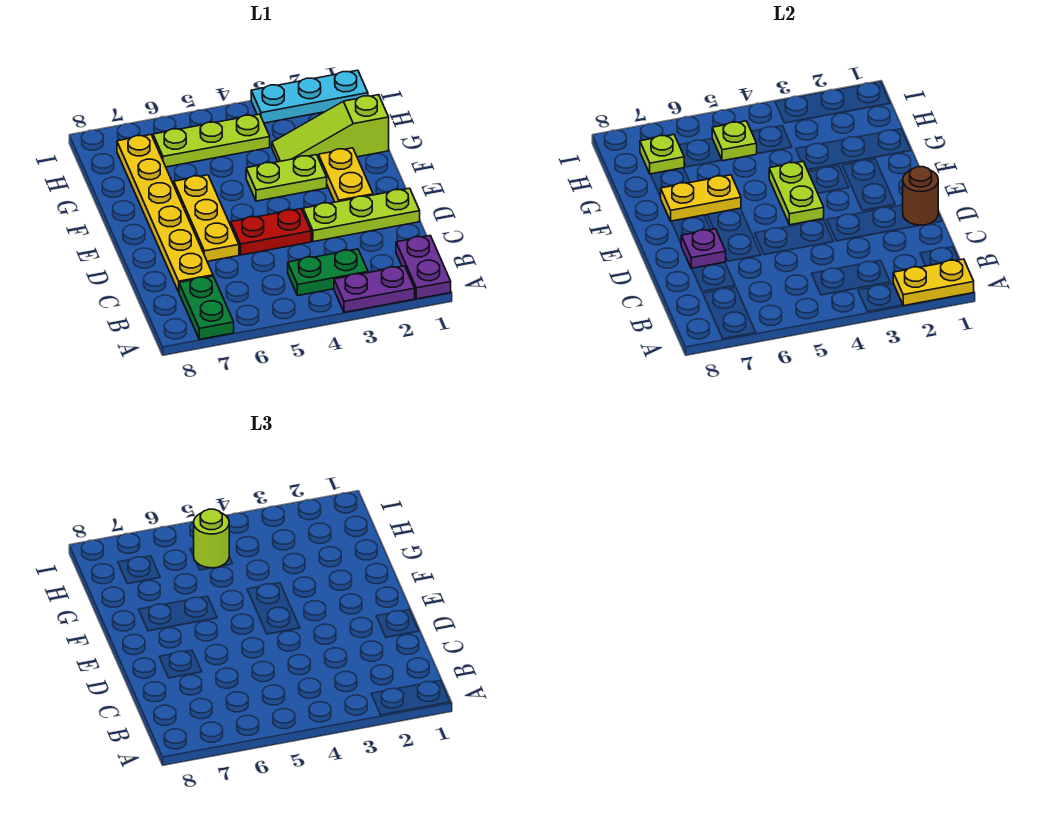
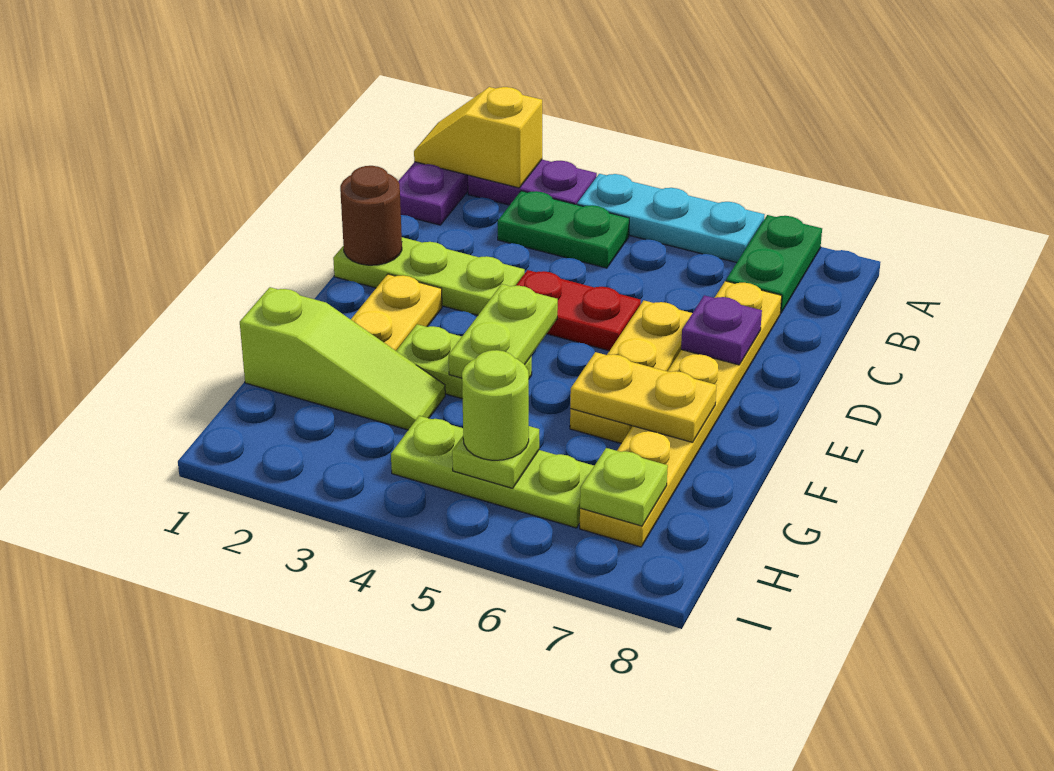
yellow 1x2 plate [893,259,974,306] -> yellow 1x2 slope [414,87,542,188]
cyan 1x3 plate [251,70,368,123] -> cyan 1x3 plate moved to [577,174,765,263]

